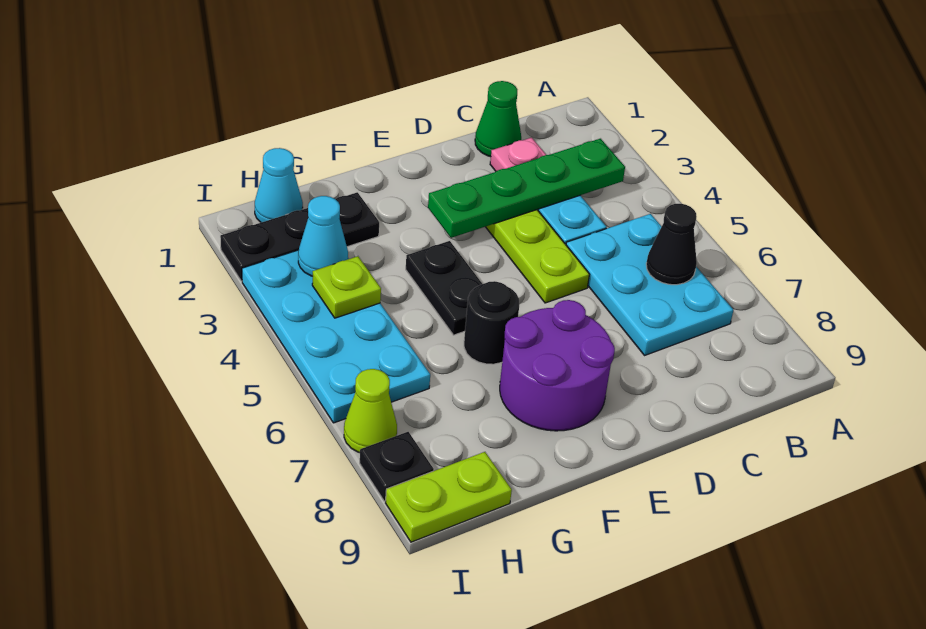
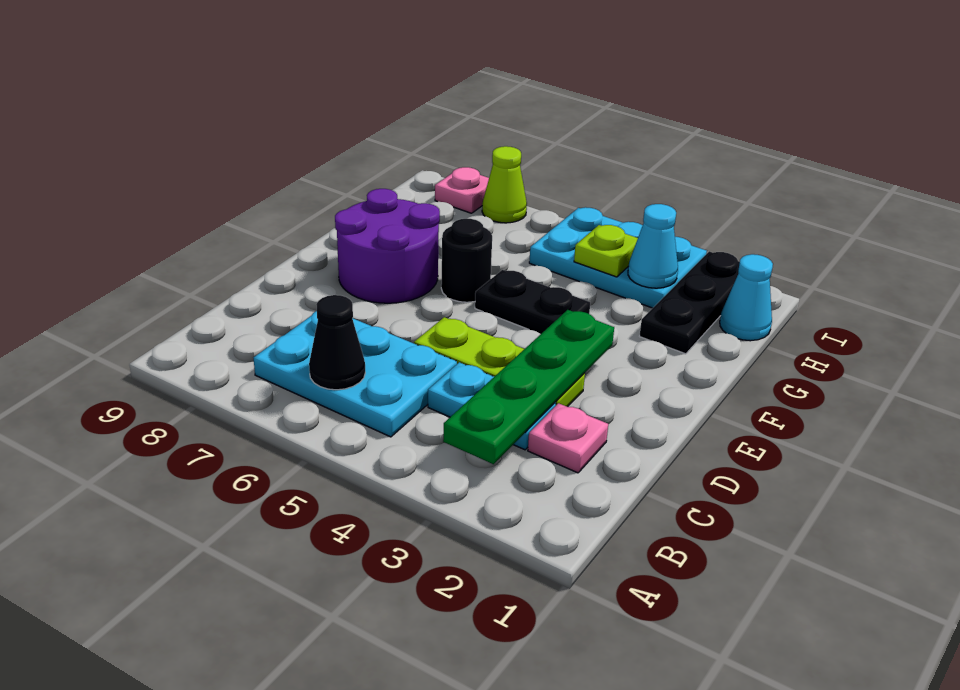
green 1x1 cone [475,81,521,157] -> none
cyan 2x4 plate [242,250,430,423] -> cyan 2x3 plate [529,207,707,308]
lime 1x2 plate [386,452,512,542] -> none
black 1x1 plate [360,432,434,501] -> pink 1x1 plate [435,167,489,213]

